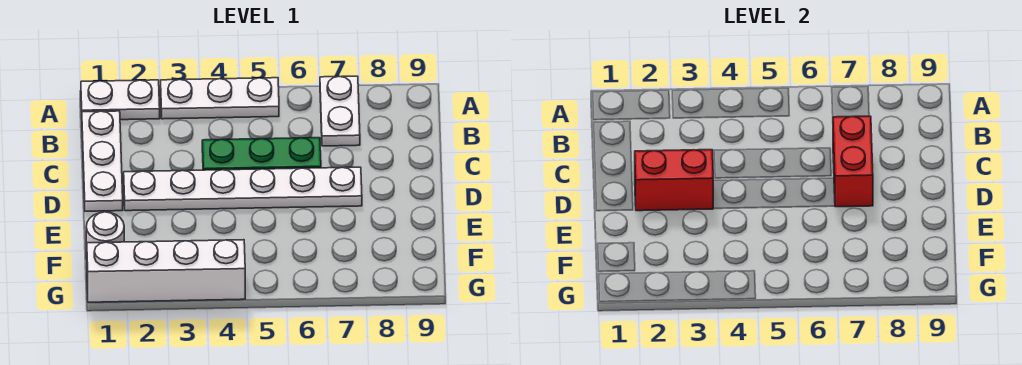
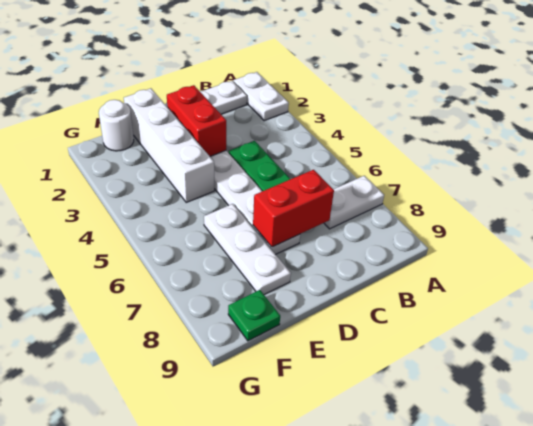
white 1x3 plate [161,78,279,119] -> white 1x3 plate moved to [204,204,291,295]
none -> green 1x1 plate [228,290,280,341]
white 1x4 brick [87,240,245,302] -> white 1x4 brick moved to [124,88,215,202]

